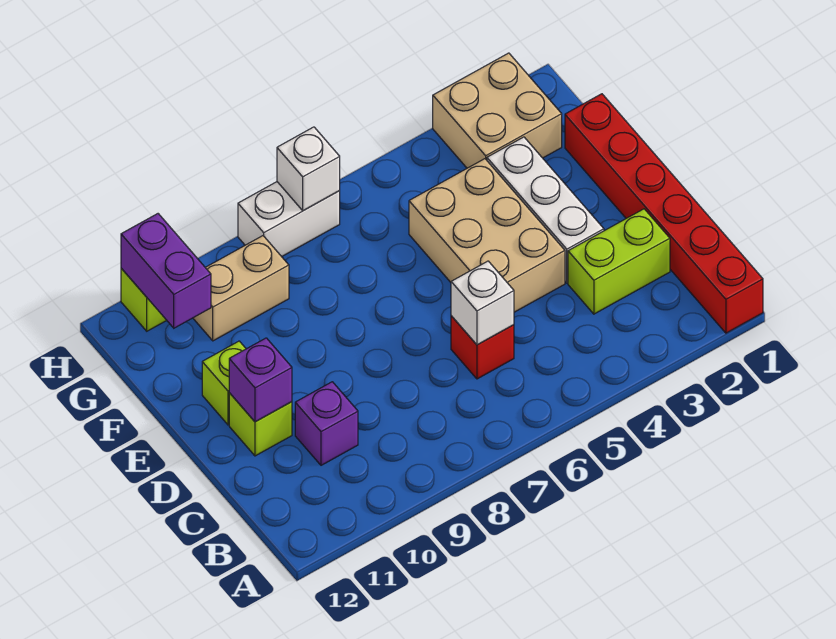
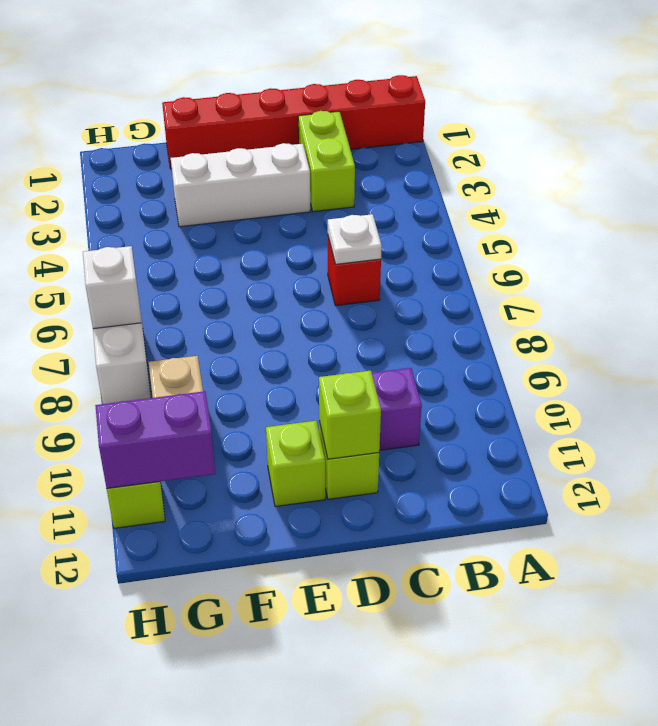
white 1x1 brick [451,261,514,345] -> white 1x1 plate [328,214,382,264]
tan 2x3 brick [409,159,565,312] -> none
purple 1x1 brick [229,338,292,422] -> lime 1x1 brick [319,371,381,459]
tan 2x2 brick [433,53,562,168] -> none

